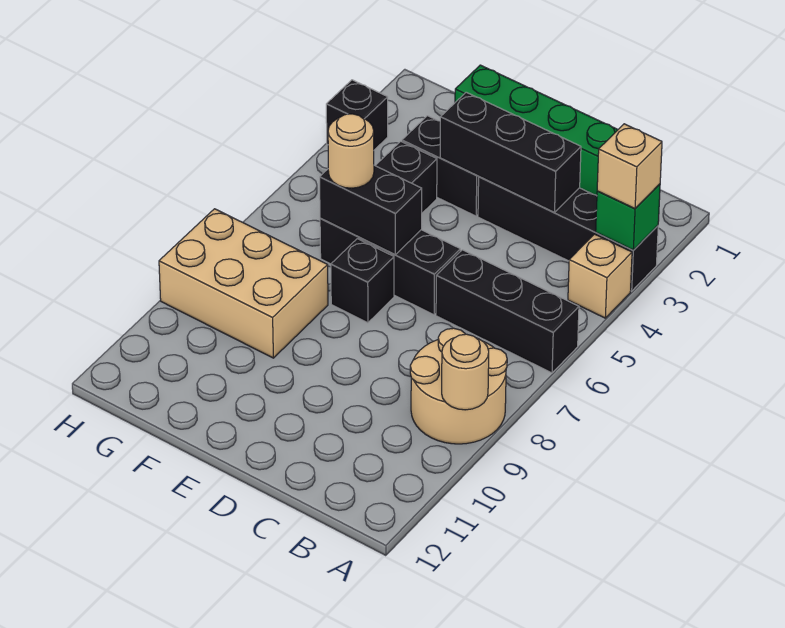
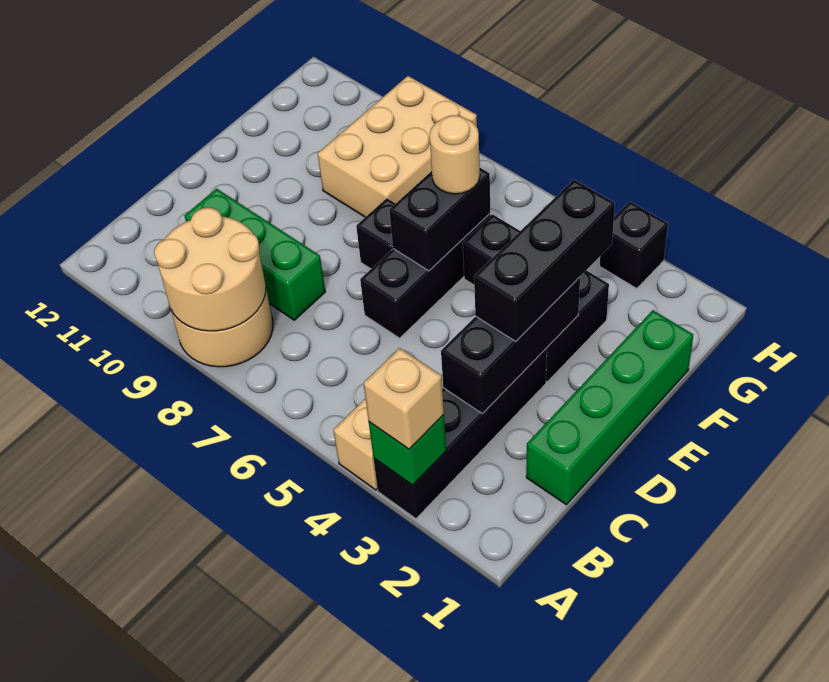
black 1x3 brick [436,250,579,373] -> black 1x3 brick moved to [474,180,615,341]
tan 1x1 round brick [442,334,489,410] -> tan 2x2 round brick [154,208,266,331]
none -> green 1x3 brick [184,189,325,320]

